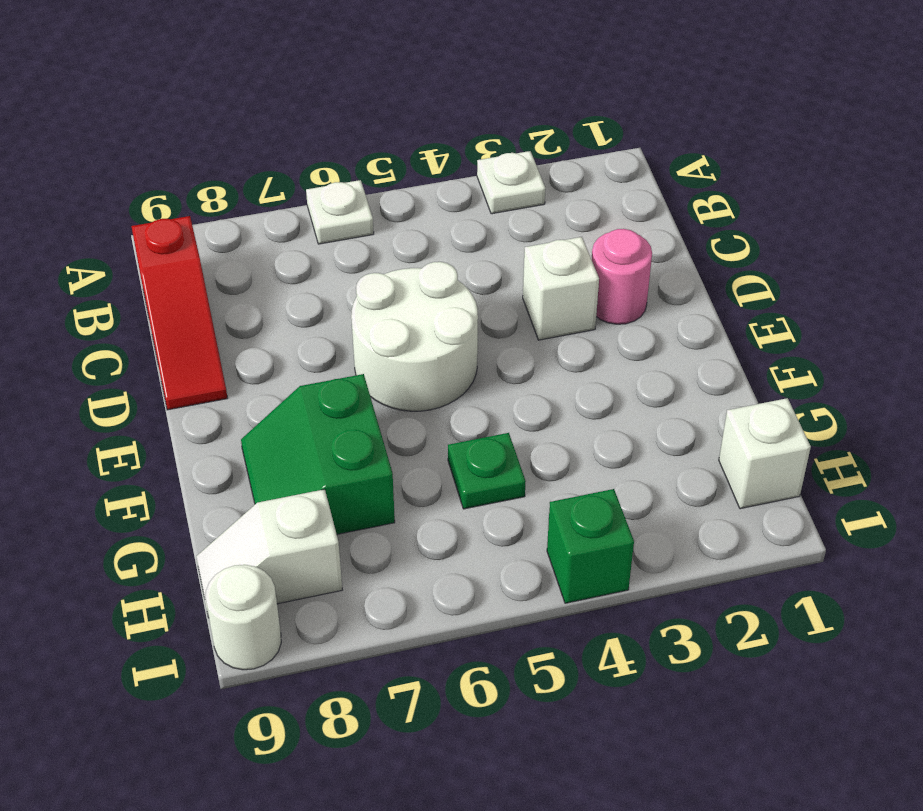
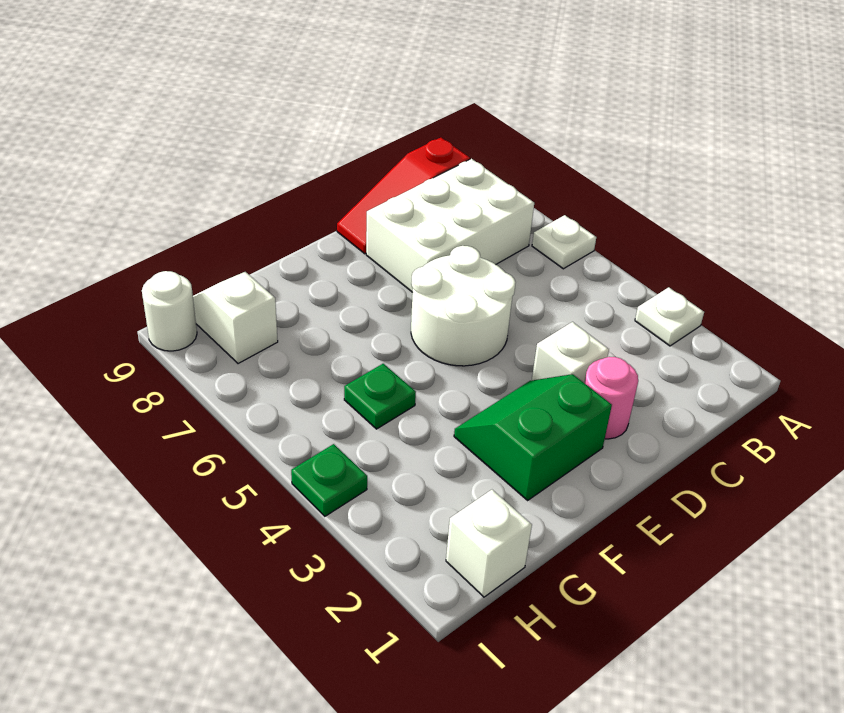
none -> white 2x3 brick [366,159,534,292]
green 2x2 slope [241,374,395,534] -> green 2x2 slope moved to [454,374,612,500]
green 1x1 brick [547,489,634,603] -> green 1x1 plate [291,444,367,516]

